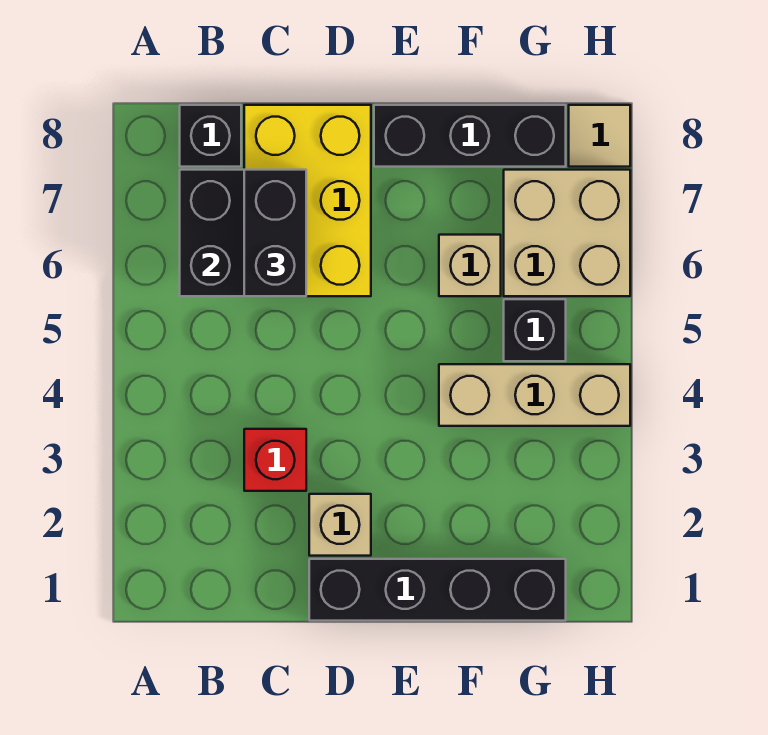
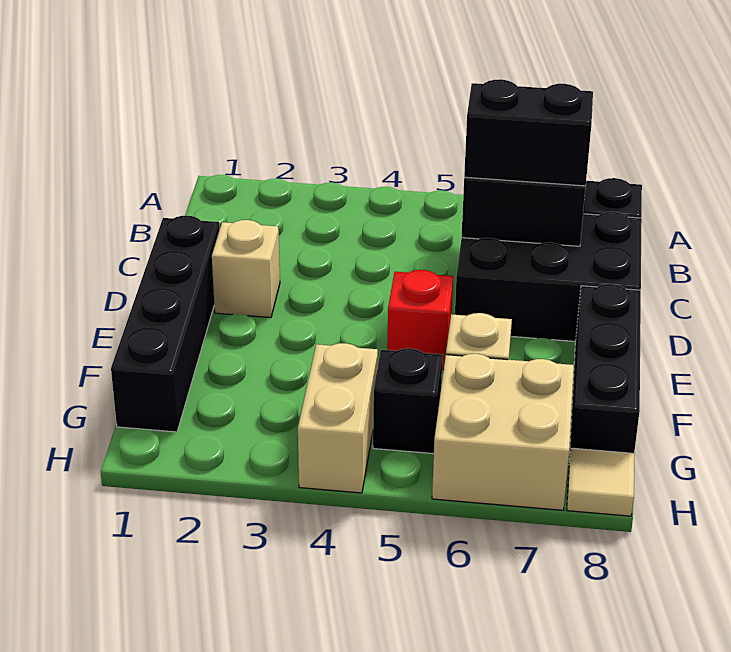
red 1x1 brick [244,429,306,491] -> red 1x1 brick moved to [387,270,453,370]
yellow 2x3 brick [244,105,371,296] -> black 2x3 brick [455,212,642,341]
tan 1x3 brick [439,364,630,426] -> tan 1x2 brick [298,343,378,493]

